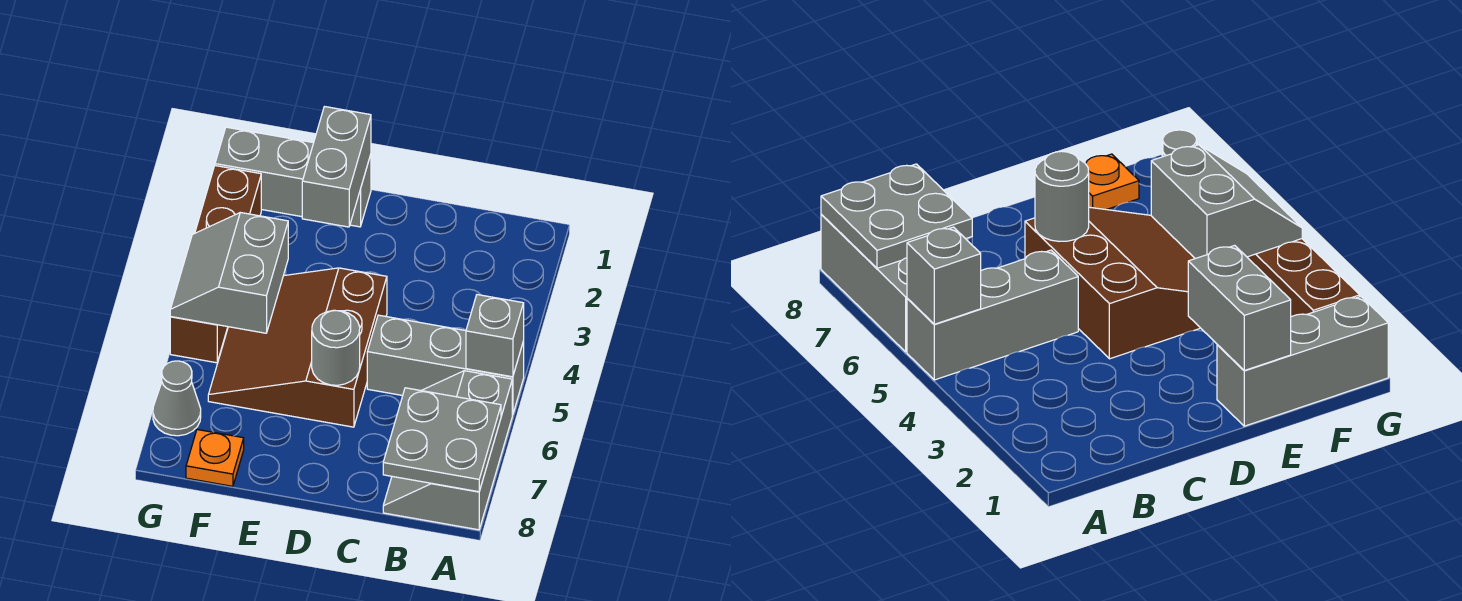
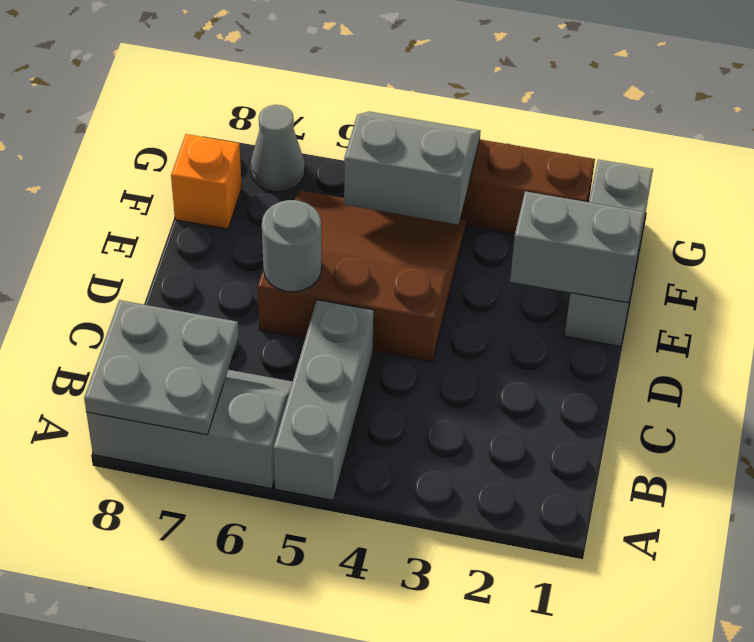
grey 1x1 brick [466,295,524,377] -> none
orange 1x1 plate [186,430,244,486] -> orange 1x1 brick [171,134,242,229]

